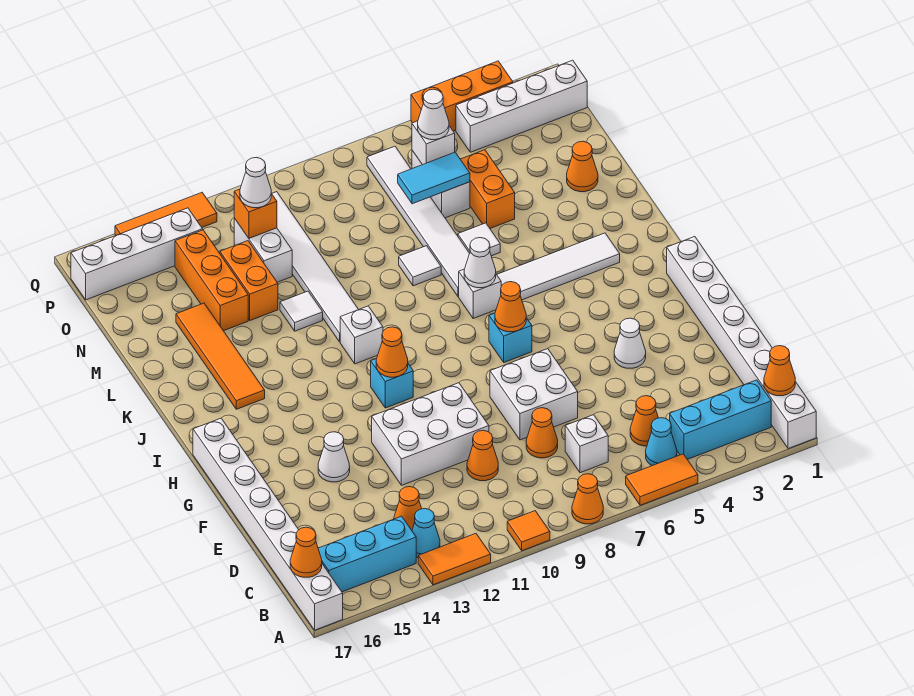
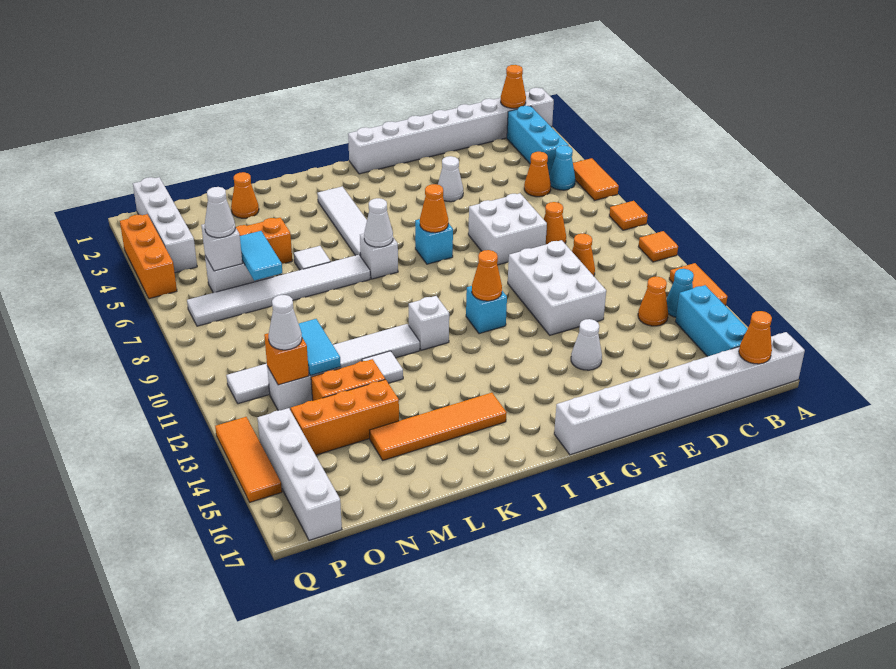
orange 1x1 cone [572,474,603,524] -> orange 1x1 tile [609,201,648,230]
white 1x1 brick [565,415,608,473] -> none
white 1x1 tile [399,246,441,286] -> none
none -> cyan 1x2 tile [299,319,341,375]

